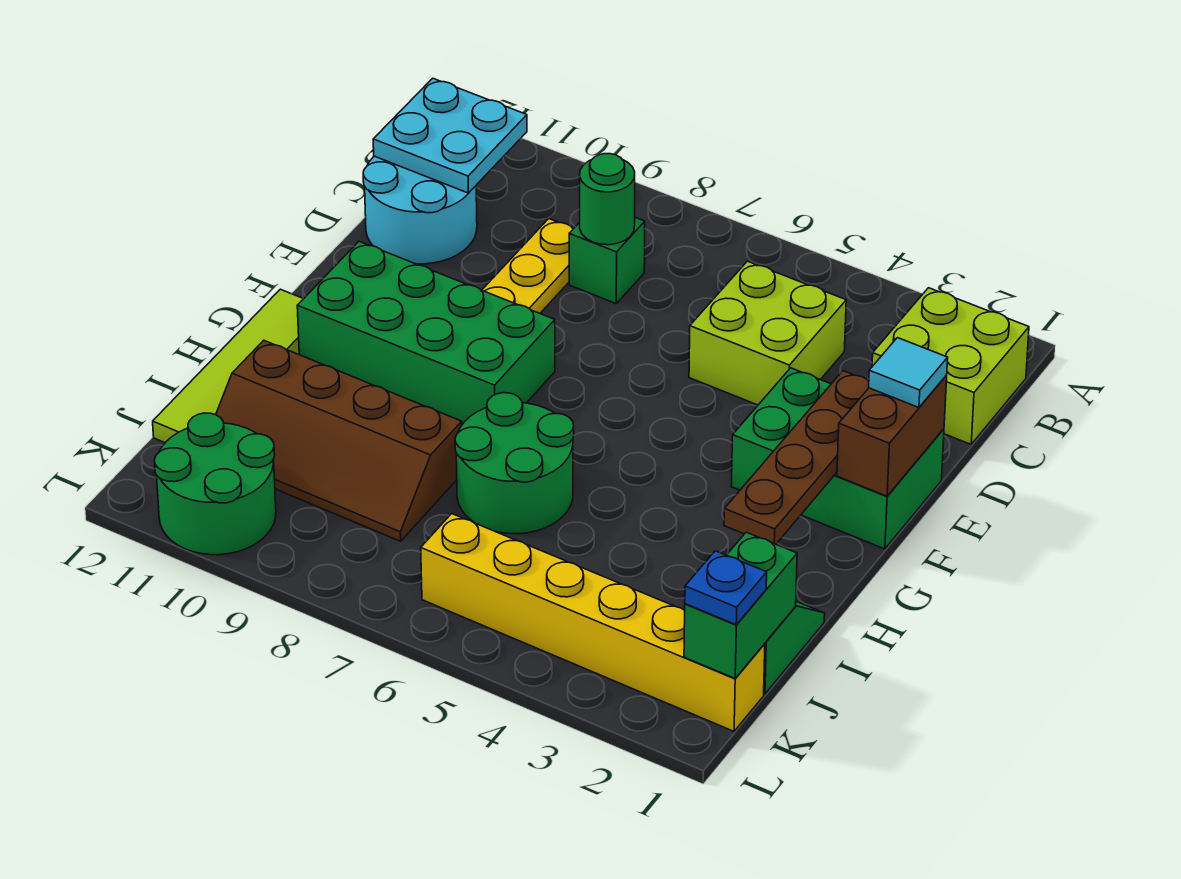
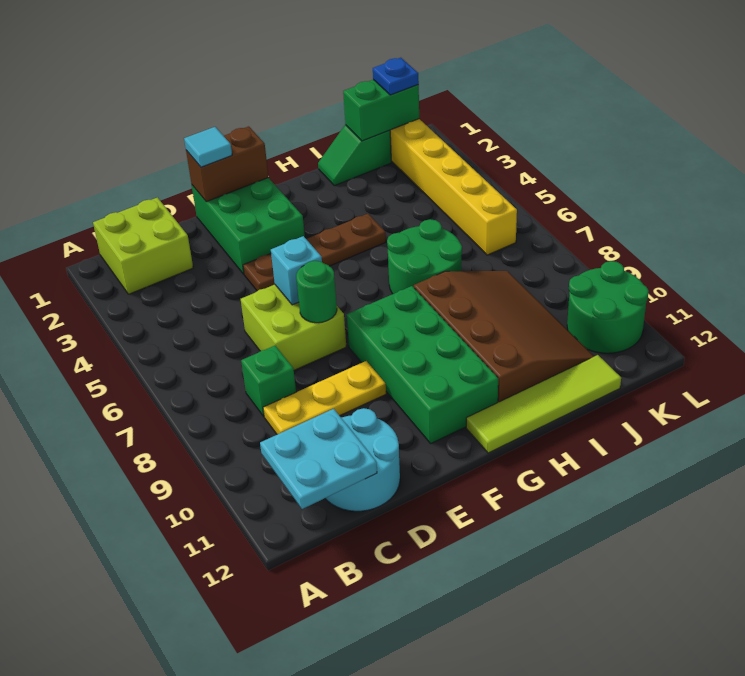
lime 2x2 brick [689,261,846,405] -> lime 2x2 brick moved to [241,285,346,370]
green 1x1 round brick [580,154,635,245] -> green 1x1 round brick moved to [296,261,337,323]
brown 1x4 plate [724,371,869,544] -> brown 1x4 plate moved to [243,214,386,291]
none -> cyan 1x1 brick [271,236,322,305]
brown 2x4 slope [216,340,462,541] -> brown 3x4 slope [414,271,594,402]

